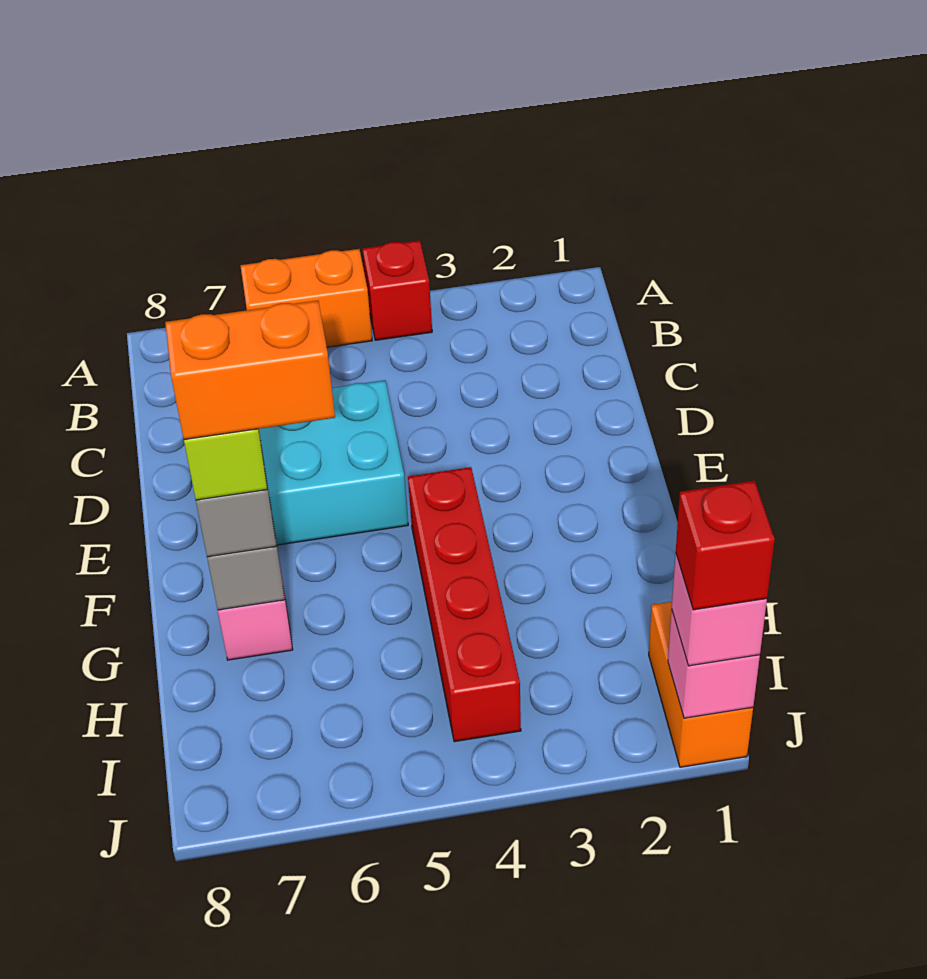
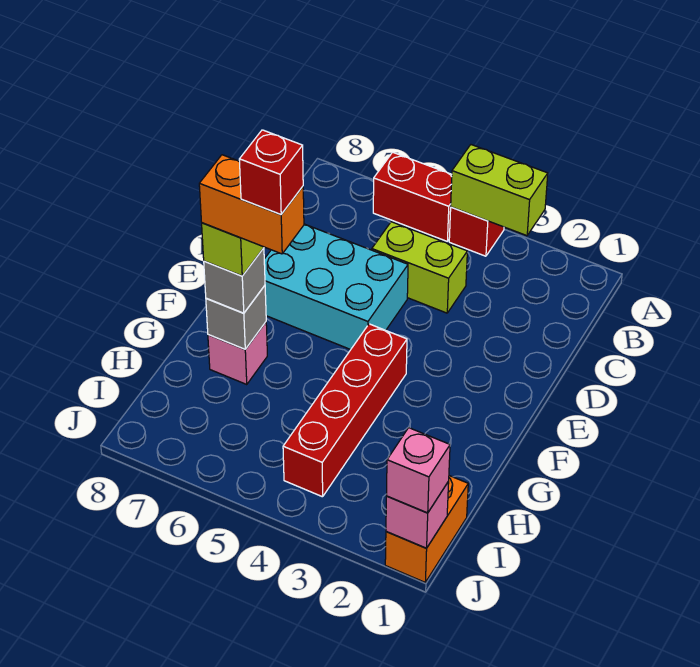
none -> lime 1x2 brick [451,145,548,236]
orange 1x2 brick [240,249,372,347] -> red 1x2 brick [373,152,452,241]
none -> lime 1x2 brick [372,222,467,313]
red 1x1 brick [676,481,775,610] -> red 1x1 brick moved to [239,130,303,215]

